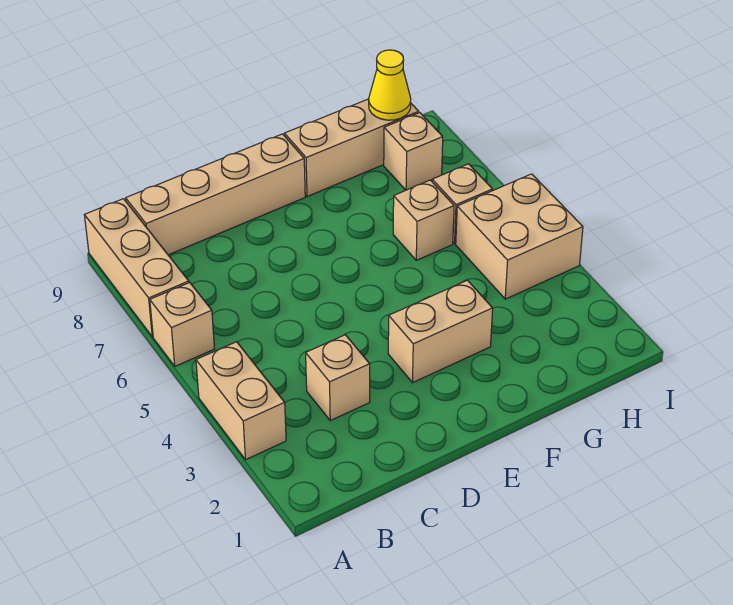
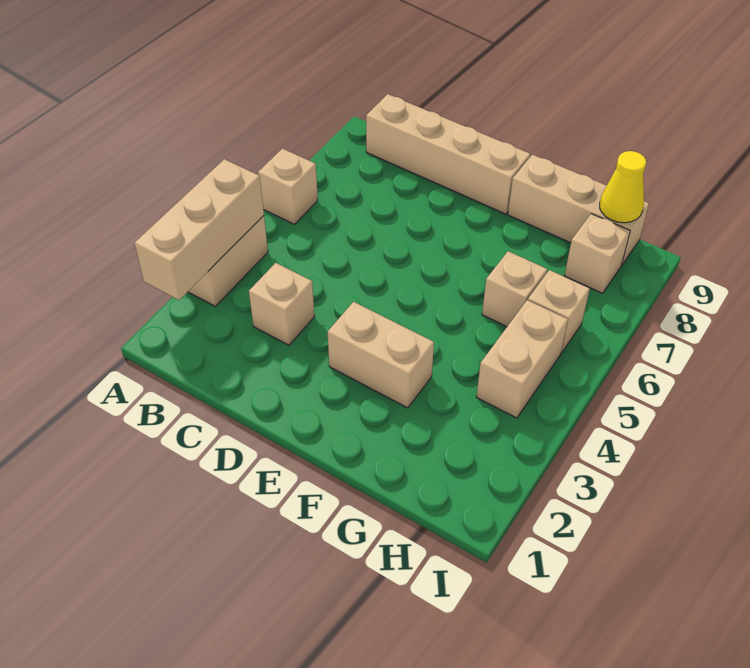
tan 1x3 brick [84,199,189,337] -> tan 1x3 brick moved to [135,159,264,300]
tan 2x2 brick [456,174,583,299] -> tan 1x2 brick [476,300,568,418]

